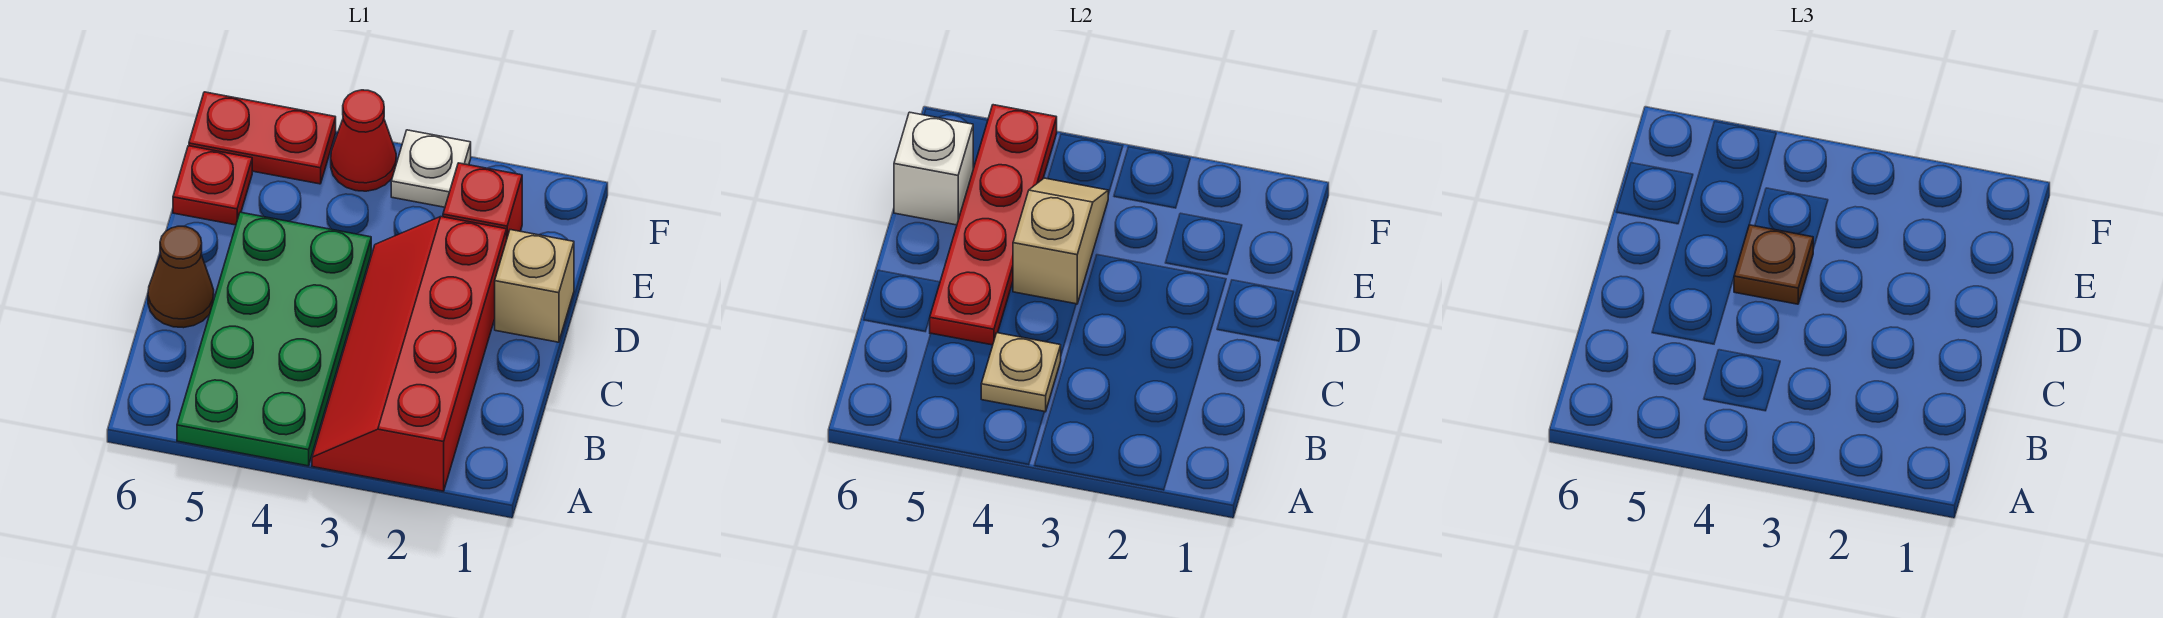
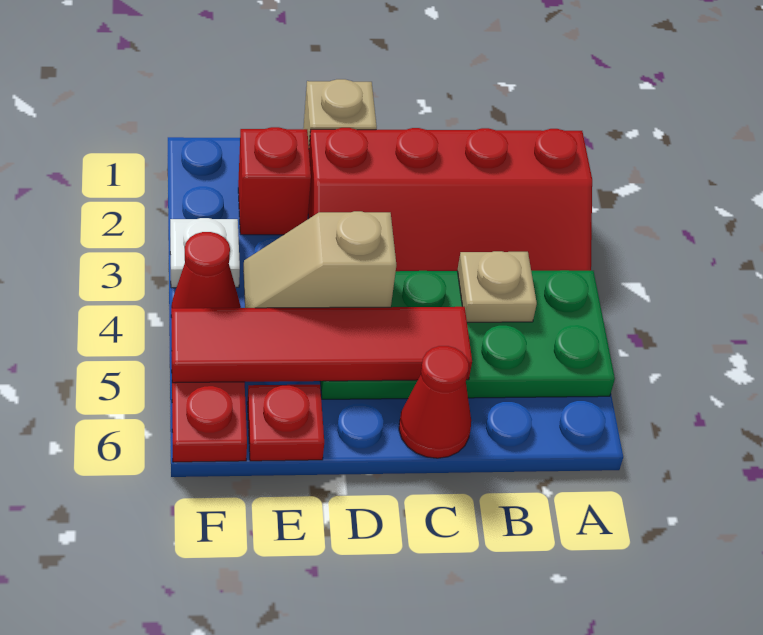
red 1x4 plate [930,105,1057,345] -> red 1x4 tile [172,307,472,383]
brown 1x1 cone [148,226,214,328] -> red 1x1 cone [399,346,471,458]
brown 1x1 plate [1734,225,1813,304] -> none
white 1x1 brick [894,112,973,225] -> none

